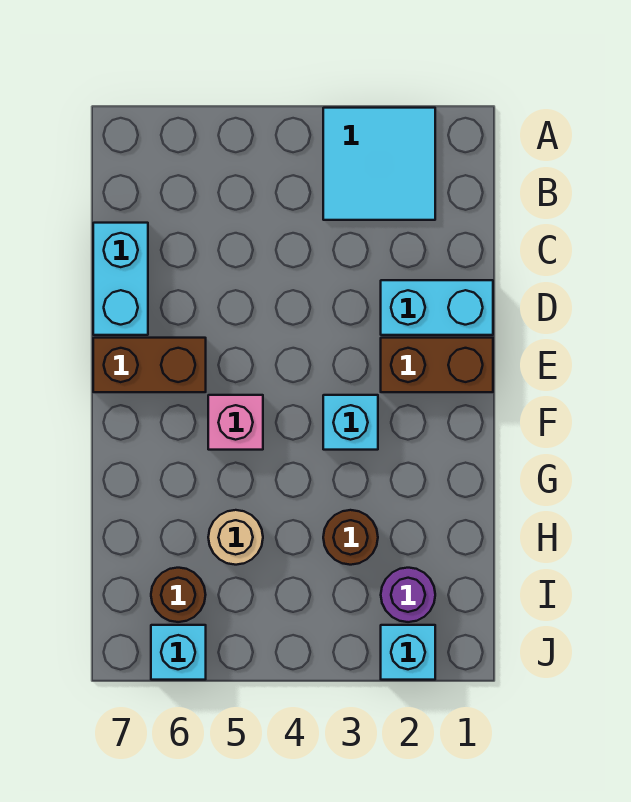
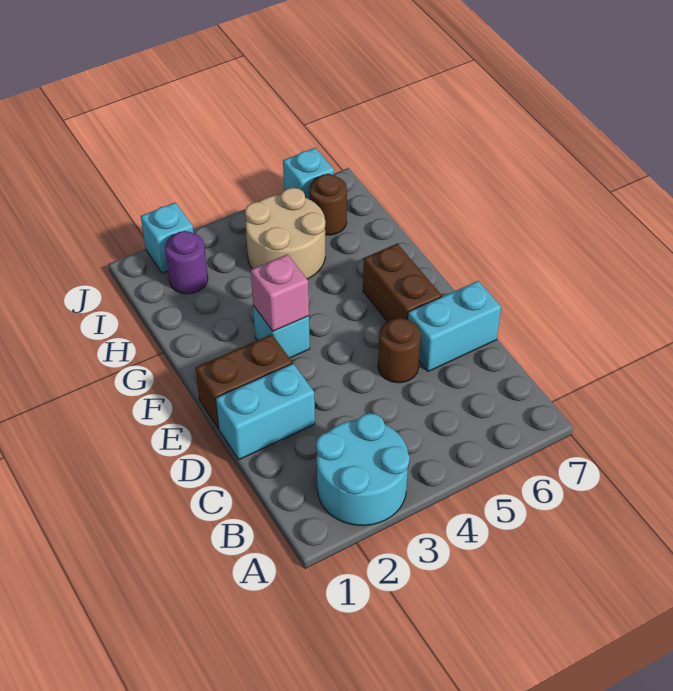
cyan 2x2 tile [323,108,435,220] -> cyan 2x2 round brick [316,413,410,526]
cyan 1x2 brick [93,223,148,335] -> cyan 1x2 brick turned to [408,281,501,372]
brown 1x2 brick [93,338,206,392] -> brown 1x2 brick turned to [363,244,442,321]
pink 1x1 brick [208,395,263,450] -> pink 1x1 brick moved to [251,254,309,331]
brown 1x1 round brick [323,510,378,565] -> brown 1x1 round brick moved to [378,318,421,383]
tan 1x1 round brick [208,510,263,565] -> tan 2x2 round brick [245,188,325,279]

